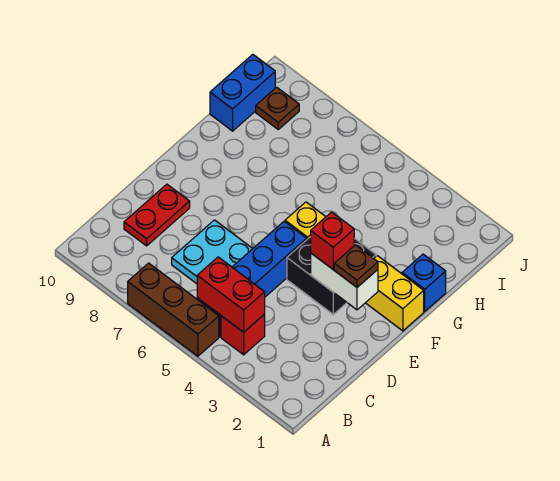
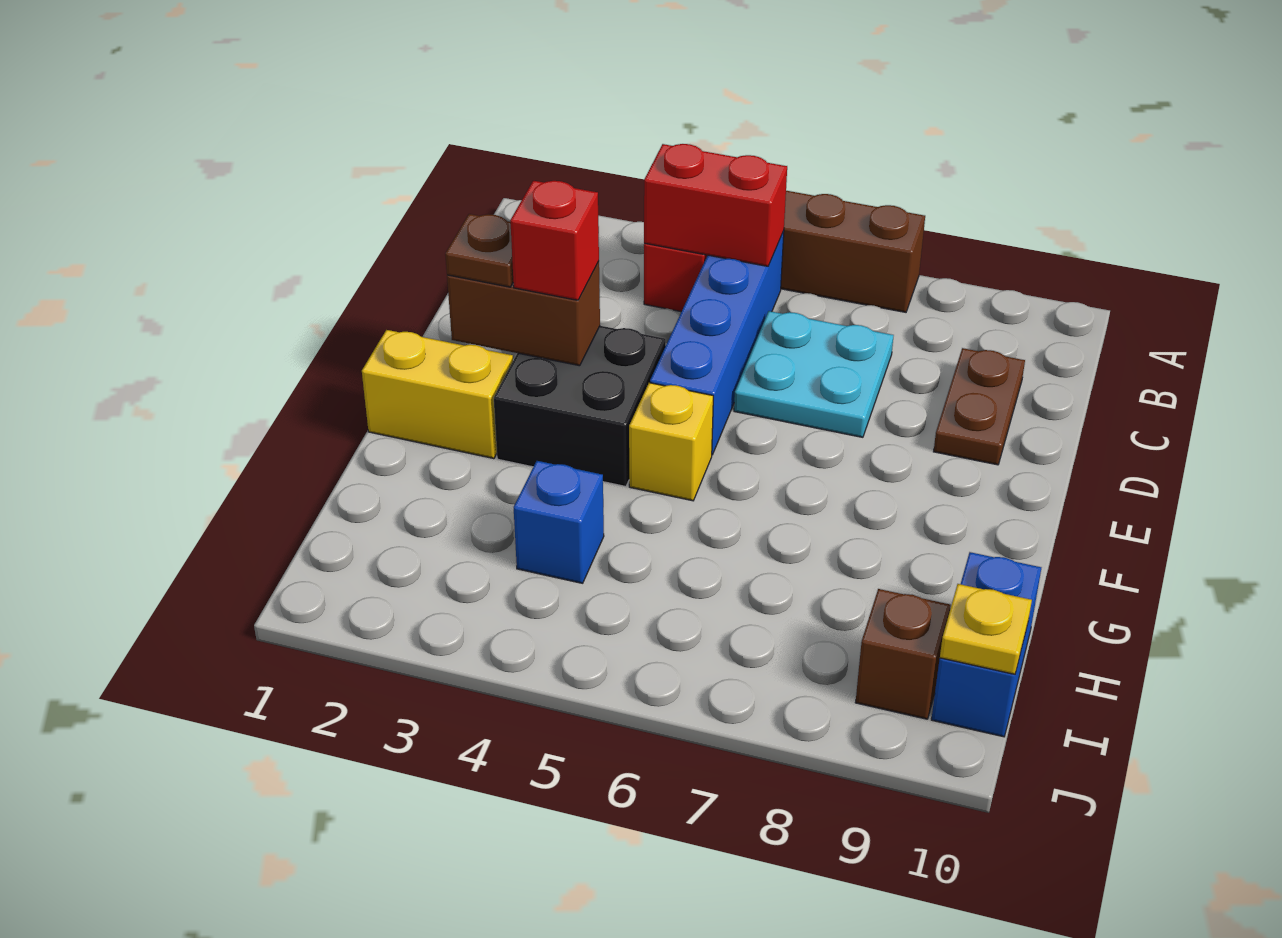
red 1x2 plate [124,184,190,246] -> brown 1x2 plate [934,348,1025,465]
white 1x2 brick [311,253,378,310] -> brown 1x2 brick [447,261,600,366]
blue 1x1 brick [402,254,446,311] -> blue 1x1 brick moved to [514,461,604,583]
brown 1x1 plate [256,87,299,129] -> brown 1x1 brick [855,589,951,719]
none -> yellow 1x1 plate [940,584,1032,674]

